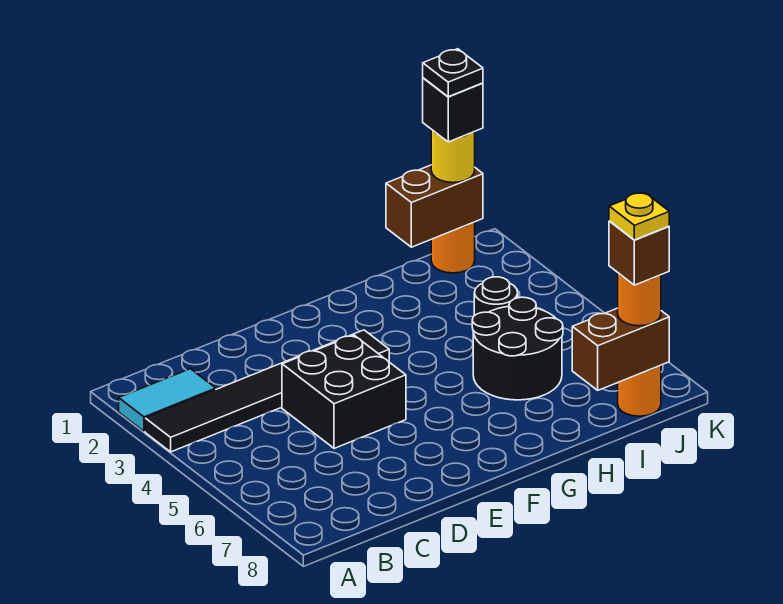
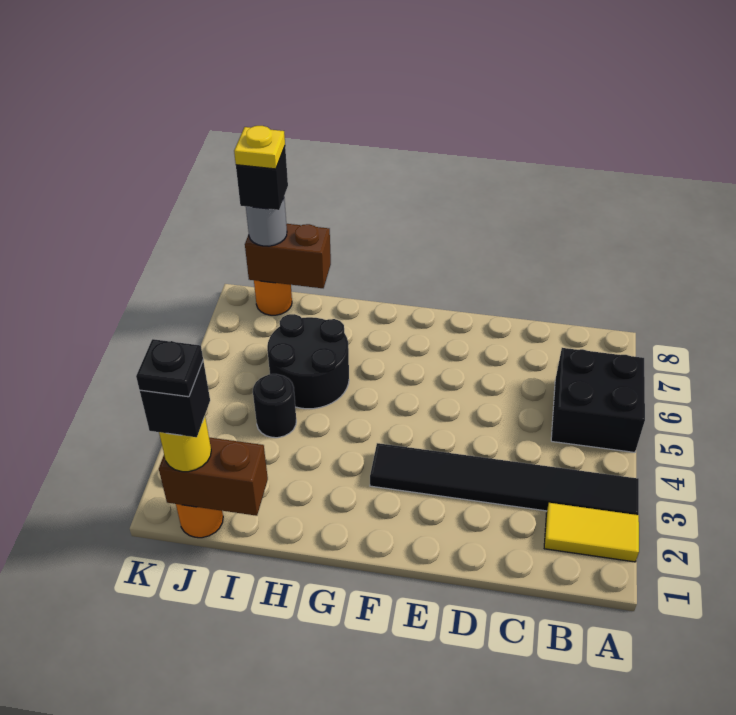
cyan 1x2 tile [119,369,216,431] -> yellow 1x2 tile [544,503,639,562]
black 2x2 brick [282,335,406,448] -> black 2x2 brick moved to [551,348,645,452]
orange 1x1 round brick [618,273,661,326] -> grey 1x1 round brick [246,198,287,246]
brown 1x1 brick [609,221,669,285] -> black 1x1 brick [236,147,288,210]

